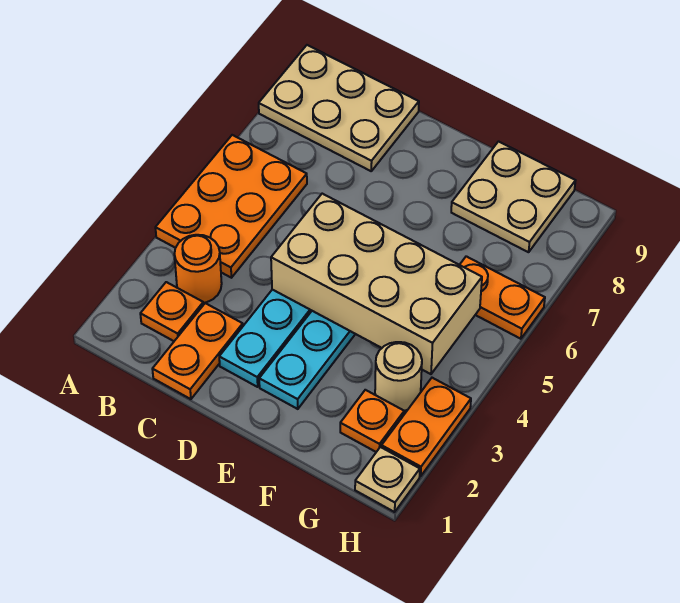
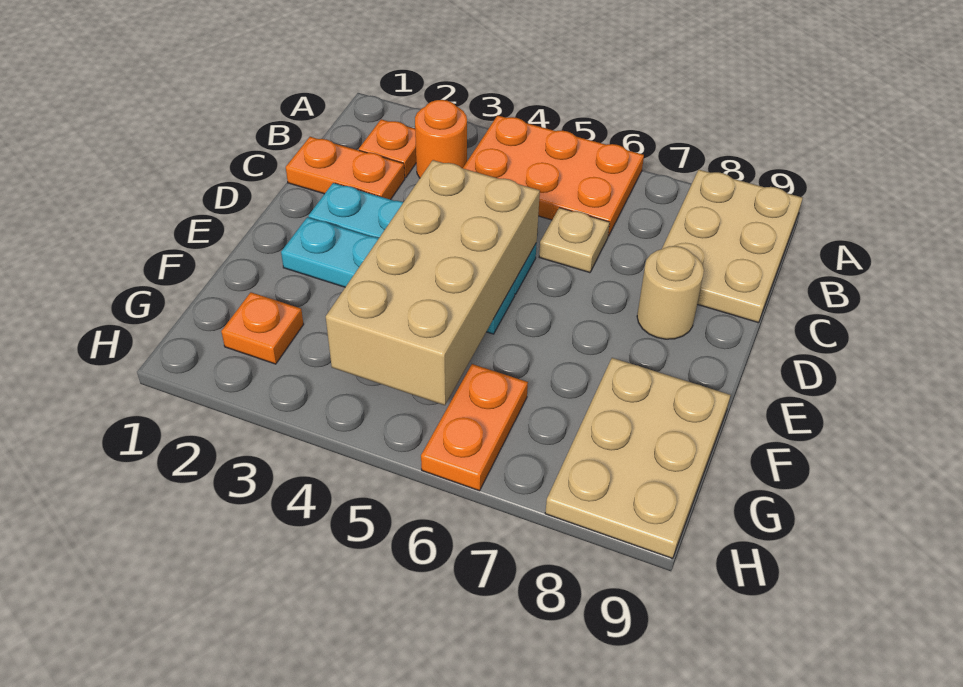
tan 2x2 plate [451,142,576,252] -> tan 2x3 plate [545,358,731,558]
tan 1x1 round brick [375,342,422,411] -> tan 1x1 round brick moved to [637,246,704,339]
tan 1x1 plate [355,447,420,512] -> tan 1x1 plate moved to [539,208,610,273]
orange 1x2 plate [382,378,471,476] -> none

